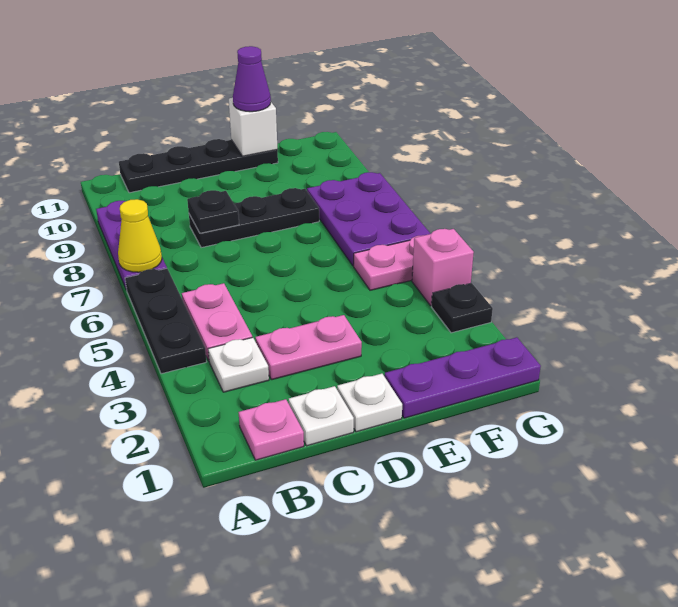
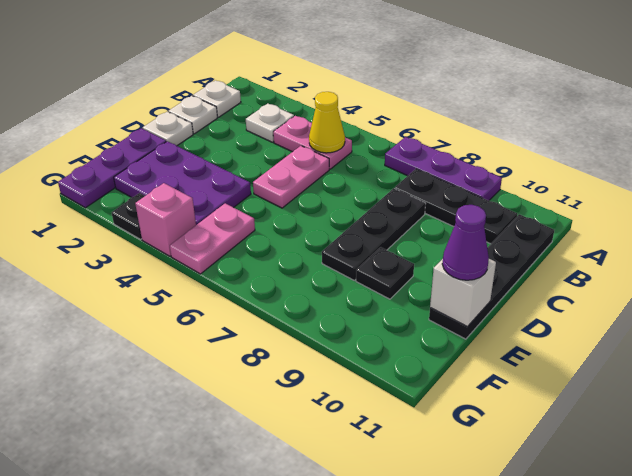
black 1x3 plate [125,268,206,374] -> black 1x3 plate moved to [395,169,517,244]
yellow 1x1 cone [118,199,162,272] -> yellow 1x1 cone moved to [309,92,345,153]
pink 1x1 plate [239,399,304,460] -> white 1x1 plate [193,80,241,117]
pink 1x2 plate [255,315,362,380] -> pink 1x2 plate moved to [253,146,329,208]
black 1x1 plate [187,190,239,233] -> black 1x1 plate moved to [356,247,414,299]
purple 2x3 plate [307,172,431,266] -> purple 2x3 plate moved to [114,141,251,225]

